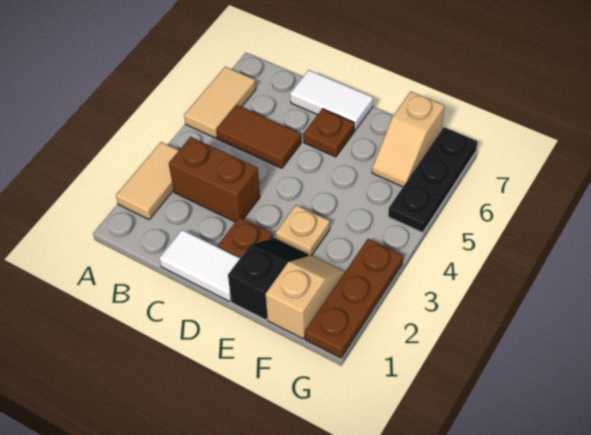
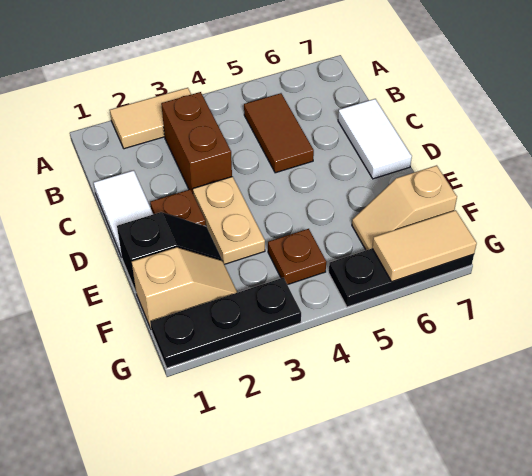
tan 1x2 tile [184,67,256,138] -> tan 1x2 tile moved to [372,210,477,282]
brown 1x1 plate [303,109,354,157] -> brown 1x1 plate moved to [268,229,326,285]
tan 1x1 plate [276,205,330,256] -> tan 1x2 plate [193,177,265,264]
brown 1x3 plate [305,239,403,358] -> black 1x3 plate [150,278,301,368]

